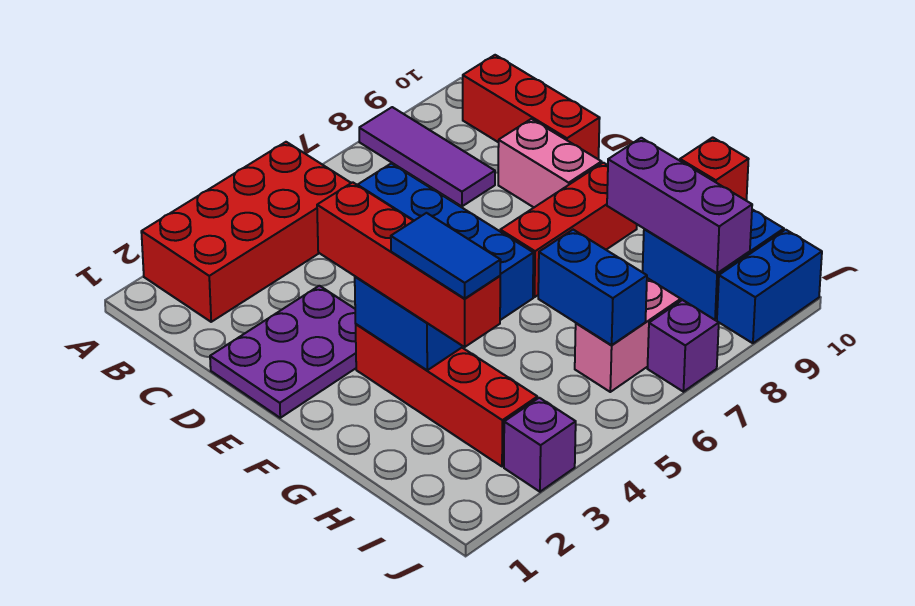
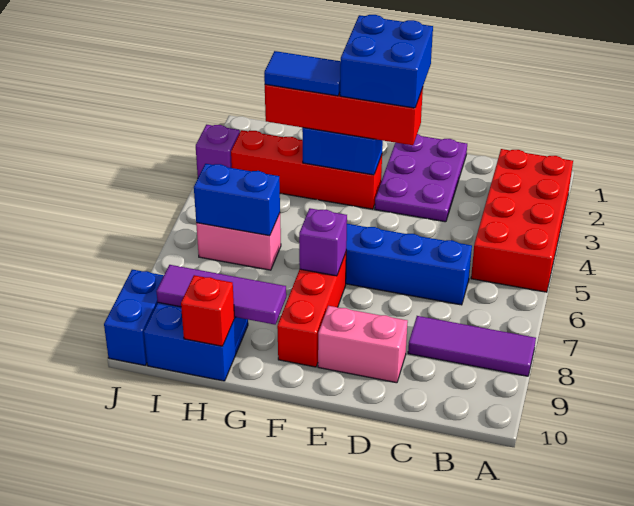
red 1x3 brick [463,55,600,159] -> none
none -> blue 2x2 brick [340,15,433,108]
purple 1x3 brick [607,138,752,273] -> purple 1x3 tile [156,265,286,324]
pink 1x2 brick [575,278,681,392] -> pink 1x2 brick turned to [196,213,281,270]
purple 1x1 brick [647,300,719,392] -> purple 1x1 brick moved to [299,208,347,276]

